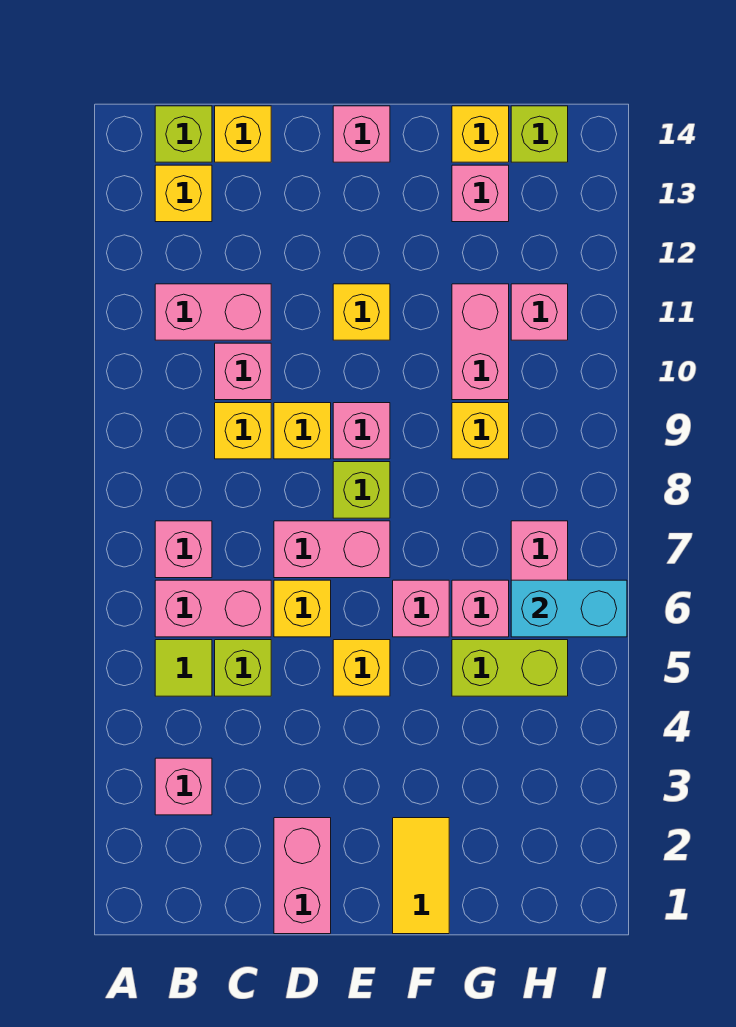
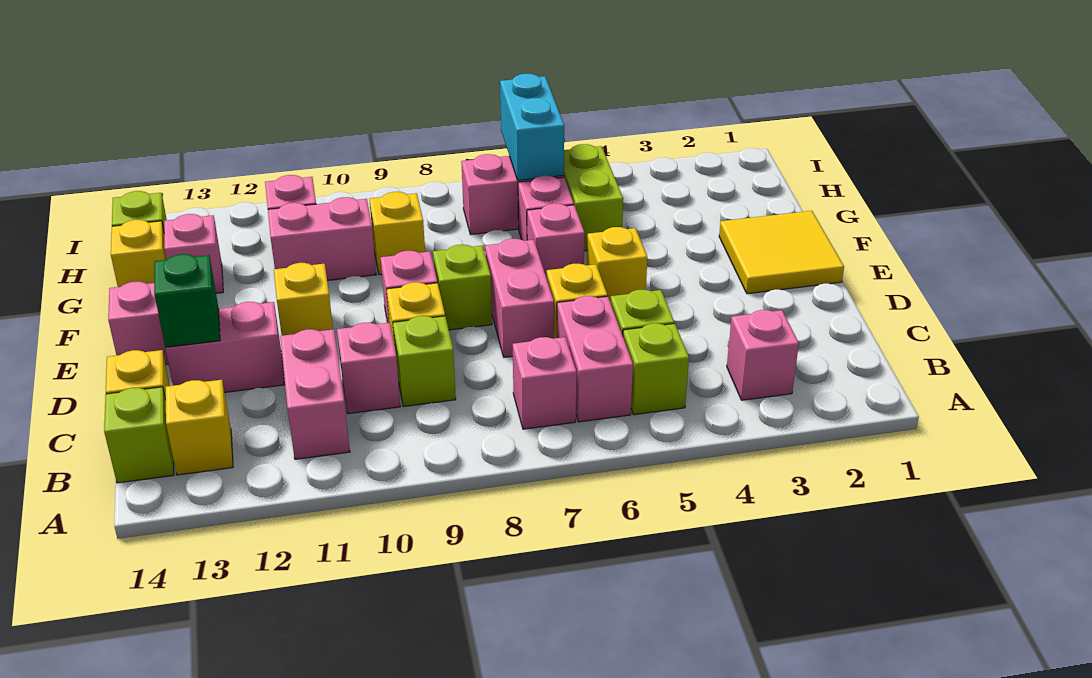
lime 1x1 tile [155,640,212,696] -> lime 1x1 brick [623,323,689,415]
yellow 1x1 brick [215,403,271,459] -> lime 1x1 brick [393,316,456,407]
pink 1x2 brick [274,818,331,934] -> pink 1x2 brick moved to [165,302,284,392]
none -> green 1x1 brick [154,254,220,347]
yellow 1x2 tile [393,818,449,934] -> yellow 2x2 tile [719,211,844,294]

